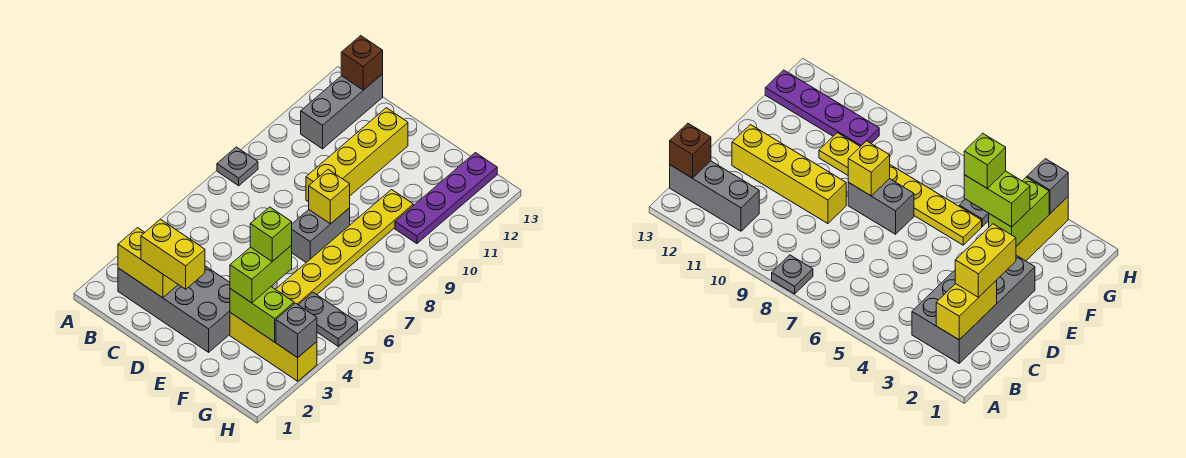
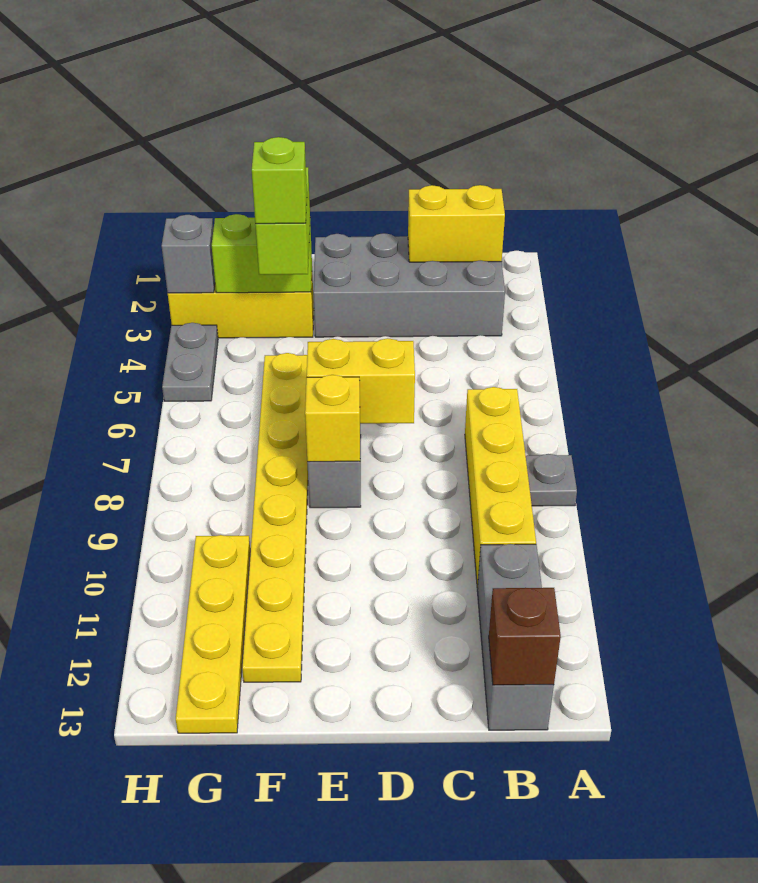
yellow 1x2 brick [141,219,205,289] -> yellow 1x2 brick moved to [307,338,415,424]
yellow 1x4 brick [306,108,408,202] -> yellow 1x4 brick moved to [465,387,536,588]
yellow 1x6 plate [275,190,413,305] -> yellow 1x8 plate [242,353,308,682]
grey 1x2 plate [299,293,358,346] -> grey 1x2 plate turned to [162,323,218,401]
purple 1x4 plate [395,153,497,244] -> yellow 1x4 plate [176,535,250,733]

